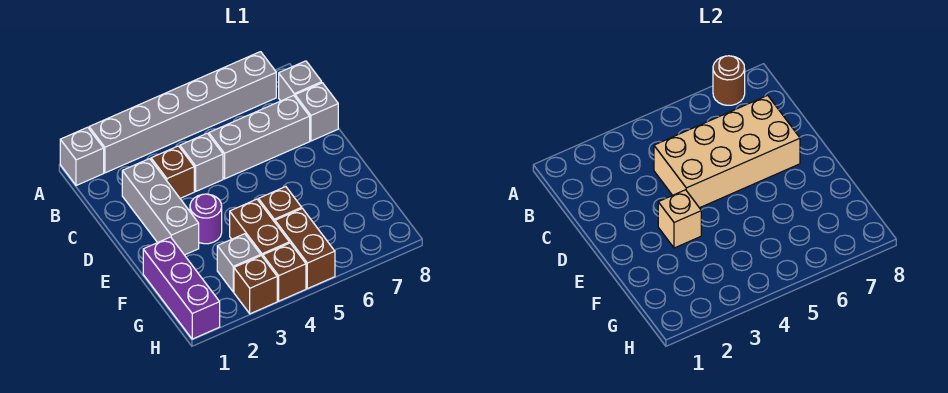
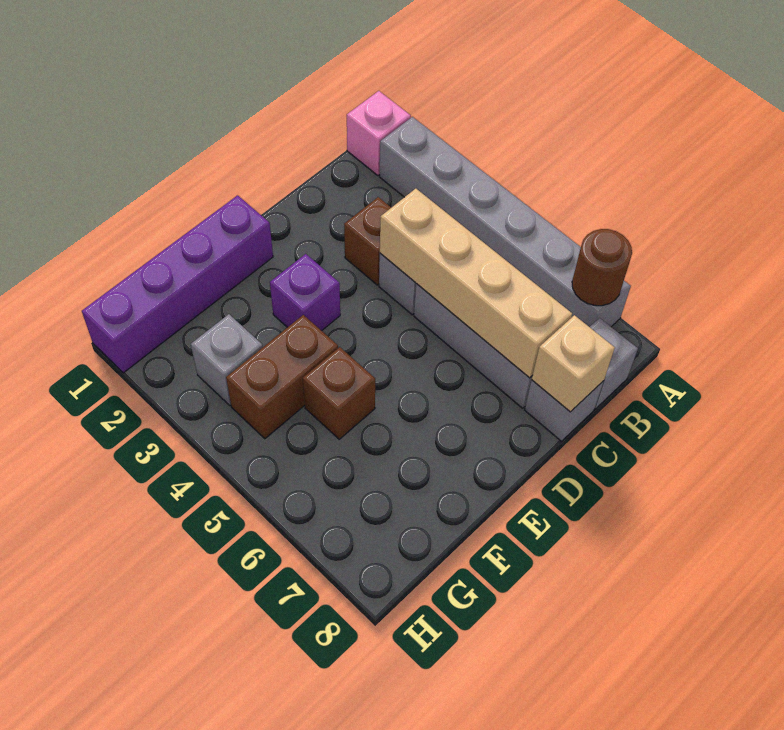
grey 1x1 brick [60,127,104,186] -> pink 1x1 brick [347,91,411,176]
grey 1x3 brick [122,159,199,255] -> none
tan 2x4 brick [654,95,800,208] -> tan 1x4 brick [380,189,572,378]
purple 1x1 round brick [190,194,222,244] -> purple 1x1 brick [270,254,340,331]
tan 1x1 brick [658,190,701,248] -> tan 1x1 brick moved to [532,315,615,412]
purple 1x3 brick [143,237,220,339] -> purple 1x4 brick [82,195,273,373]
brown 1x2 brick [275,208,335,289] -> none
brown 1x1 brick [234,256,277,314] -> none
brown 1x1 brick [263,243,306,301] -> none

